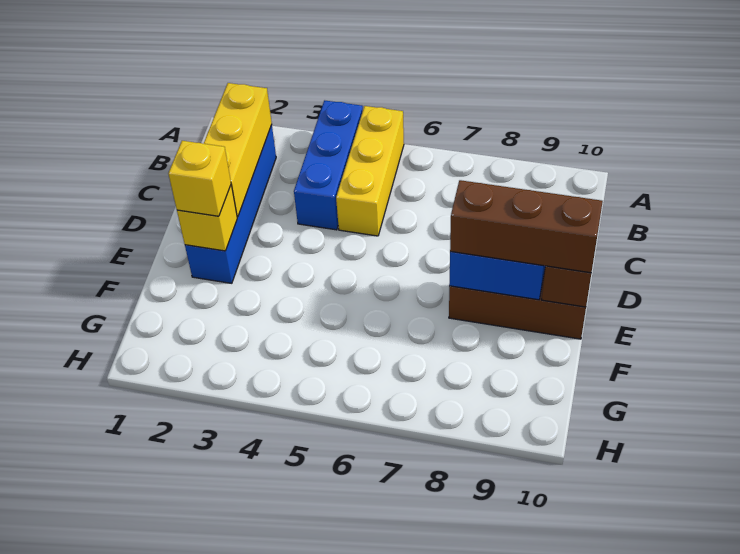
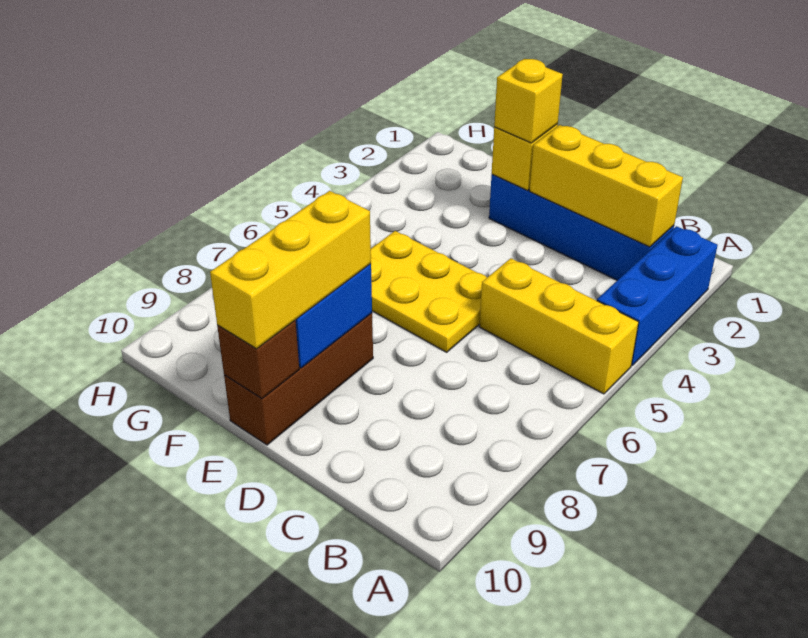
blue 1x3 brick [294,100,363,230] -> blue 1x3 brick turned to [597,226,718,365]
none -> yellow 2x3 plate [371,231,487,352]
brown 1x3 brick [450,180,603,273] -> yellow 1x3 brick [210,191,371,349]

